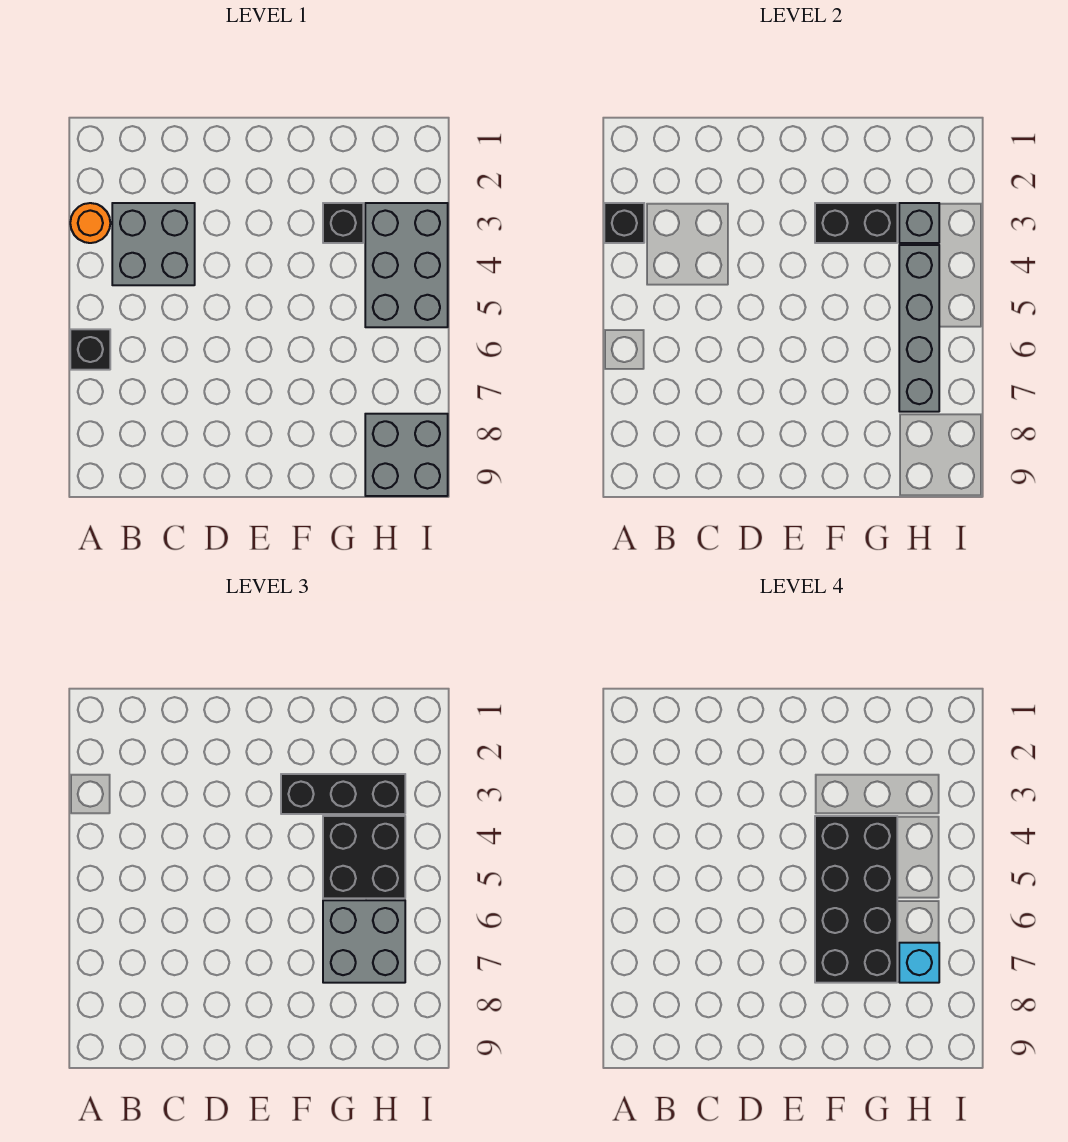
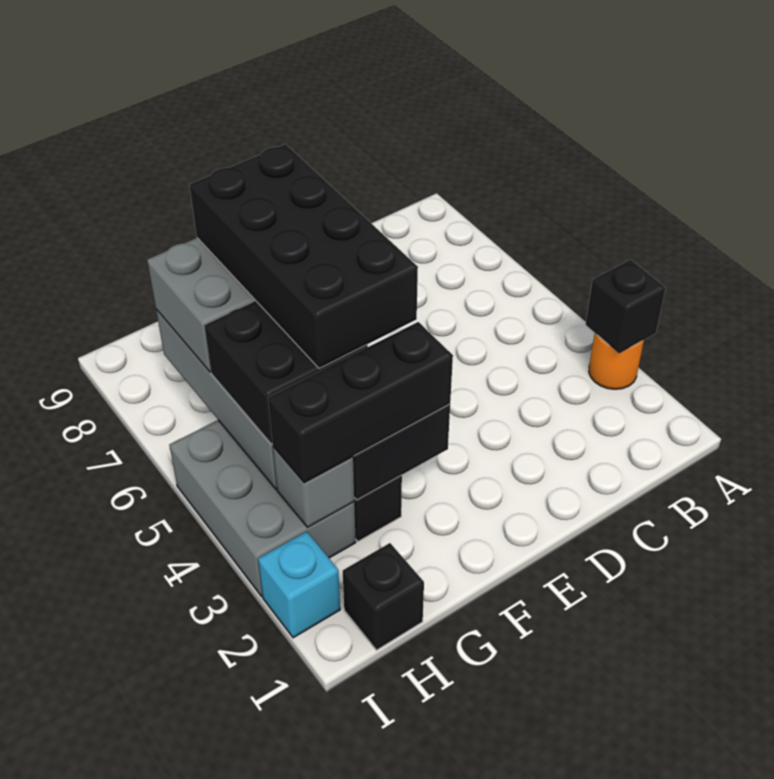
black 1x1 brick [70,329,110,370] -> black 1x1 brick moved to [343,543,424,650]
grey 2x2 brick [112,203,195,285] -> none
cyan 1x1 brick [899,943,939,983] -> cyan 1x1 brick moved to [258,531,340,638]
grey 2x2 brick [365,414,448,496] -> none

